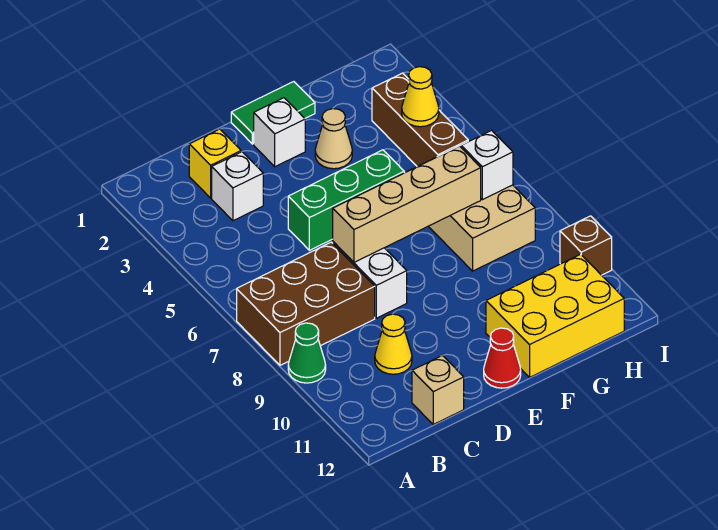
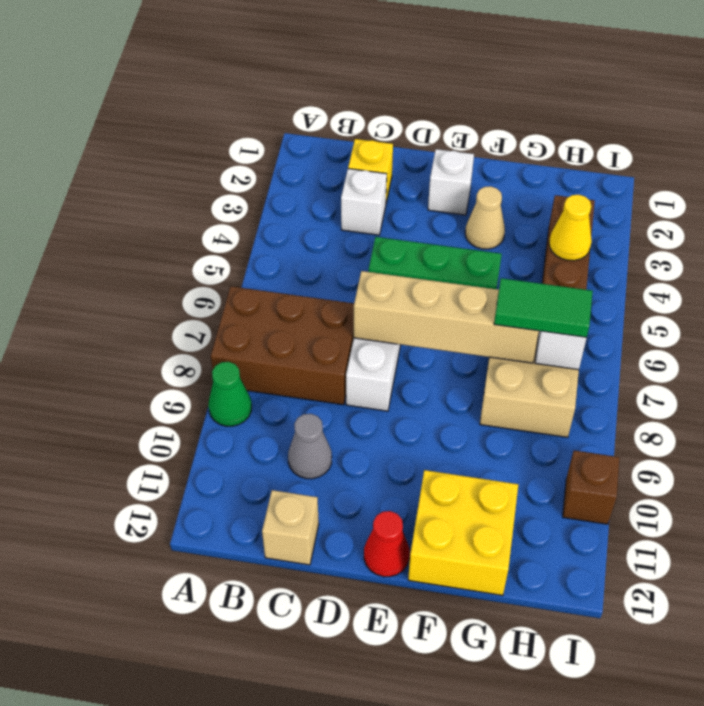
yellow 1x1 cone [375,314,412,374] -> grey 1x1 cone [288,414,332,479]
green 1x2 tile [231,82,315,144] -> green 1x2 tile moved to [494,278,593,337]
yellow 2x3 brick [486,254,624,377] -> yellow 2x2 brick [408,470,518,595]

